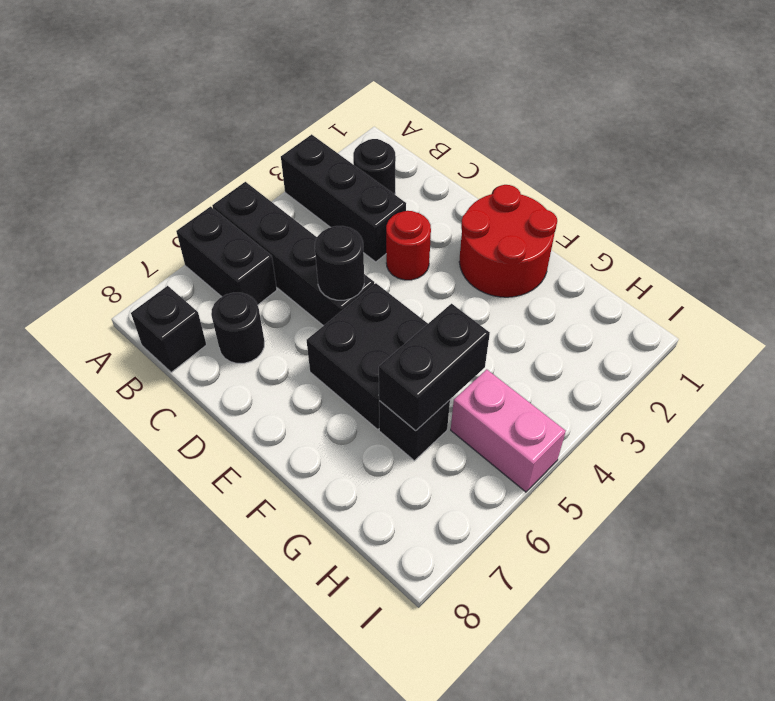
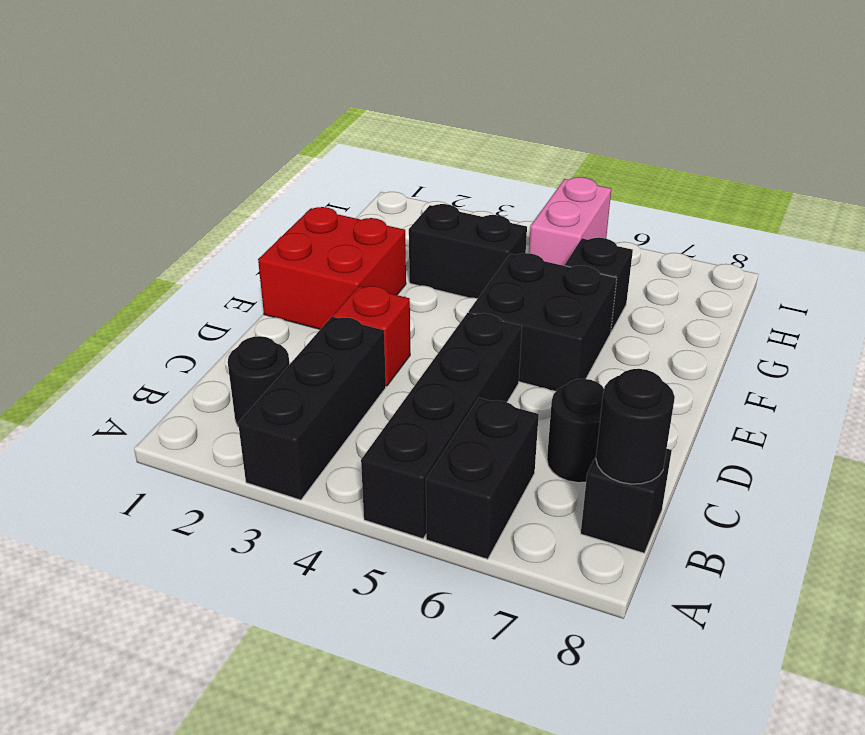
red 1x1 round brick [386,211,431,280] -> red 1x1 brick [333,286,410,386]
black 1x1 round brick [315,226,364,300] -> black 1x1 round brick moved to [596,369,675,484]
red 2x2 round brick [459,185,557,297] -> red 2x2 brick [258,207,406,329]
black 1x2 brick [379,304,490,431] -> black 1x2 brick moved to [409,204,527,298]

